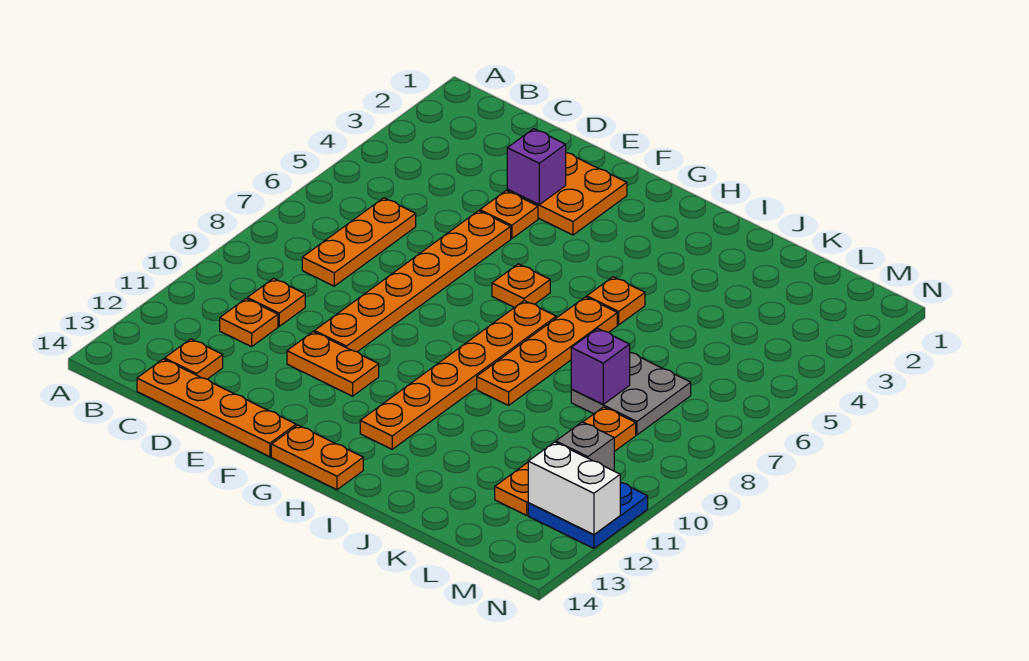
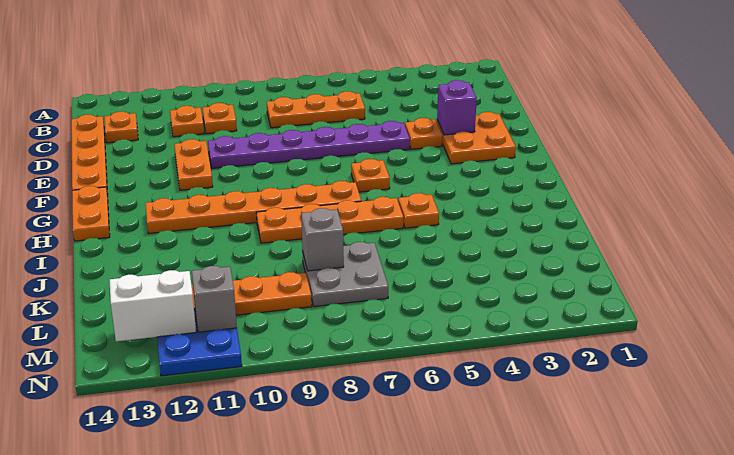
orange 1x6 plate [314,211,511,352] -> purple 1x6 plate [208,121,410,168]
purple 1x1 brick [571,328,630,404] -> grey 1x1 brick [301,208,344,271]
white 1x2 brick [528,442,620,535] -> white 1x2 brick turned to [110,270,196,341]

